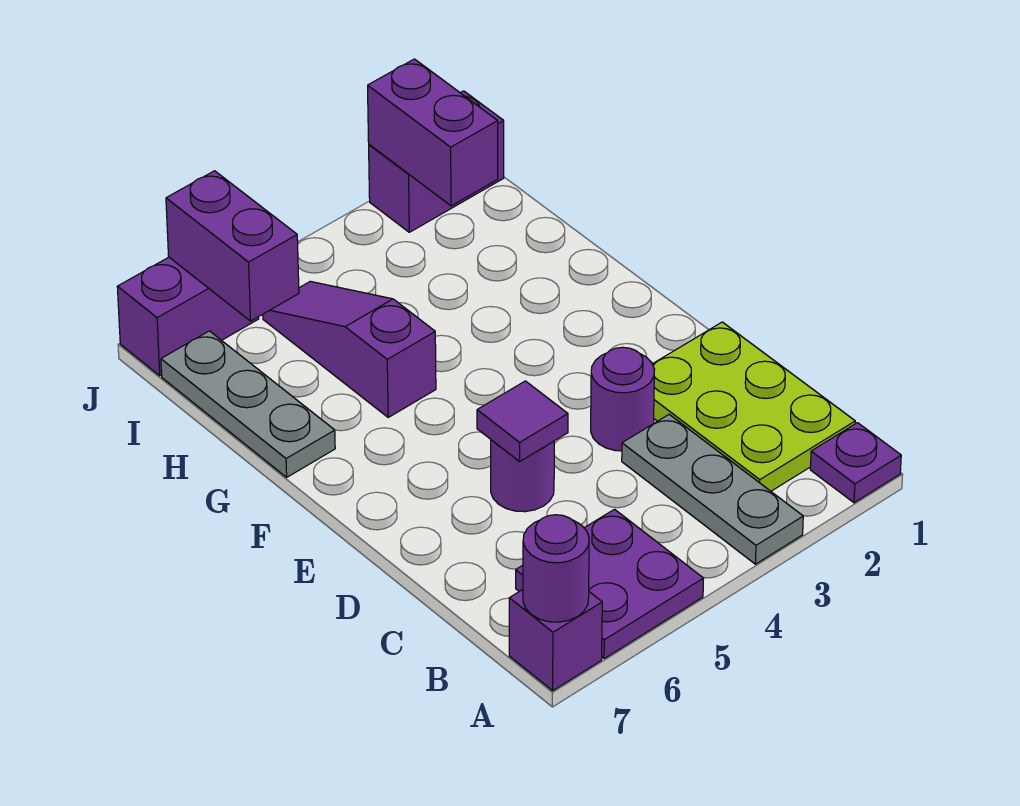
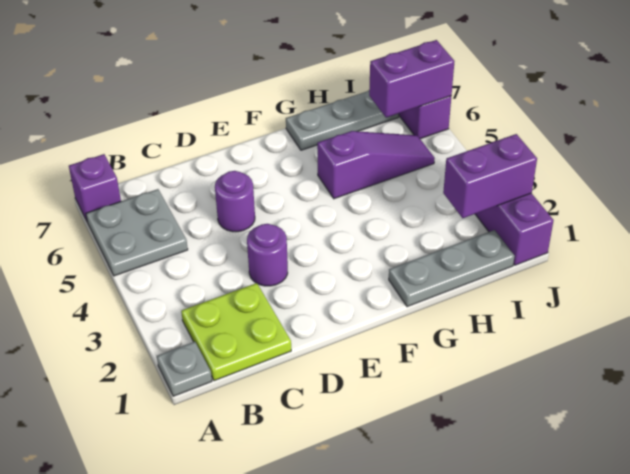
purple 1x1 plate [810,423,901,503] -> grey 1x1 plate [157,342,212,396]
grey 1x3 plate [622,414,803,564] -> grey 1x3 plate moved to [389,230,515,307]
purple 2x2 plate [516,509,704,659] -> grey 2x2 plate [86,189,188,276]
purple 1x1 round brick [523,515,589,622] -> none
lime 2x3 plate [653,322,855,491] -> lime 2x2 plate [181,283,291,381]
purple 1x1 tile [477,381,568,462] -> none

